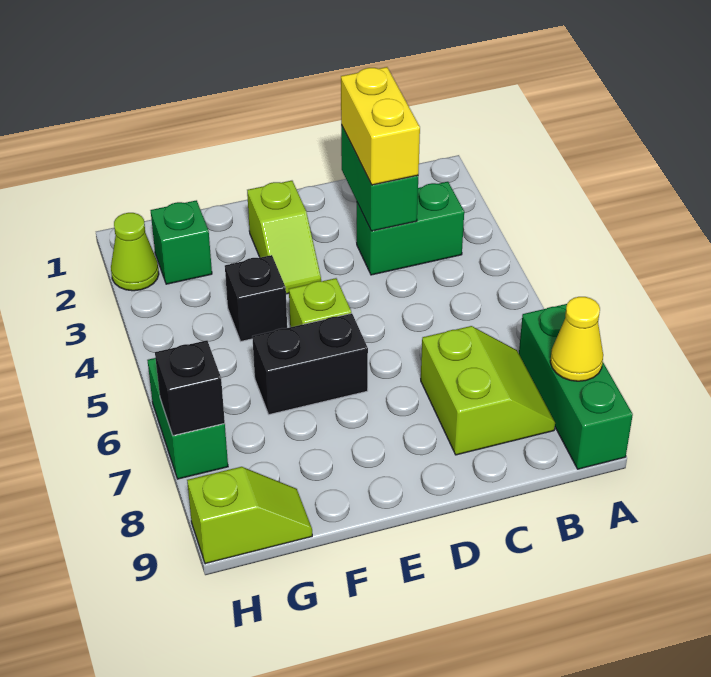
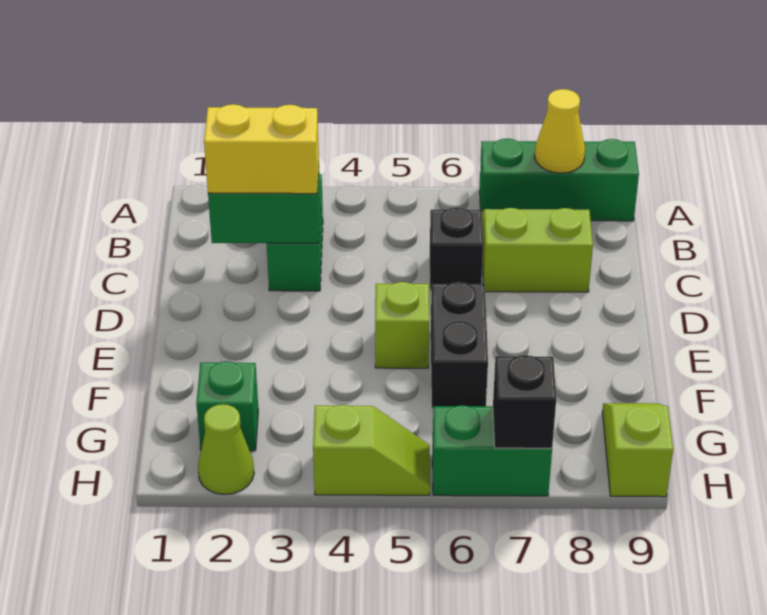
lime 1x2 slope [247,181,321,294] -> lime 1x2 slope moved to [313,405,430,495]
black 1x1 brick [225,255,287,341] -> black 1x1 brick moved to [430,208,483,291]

